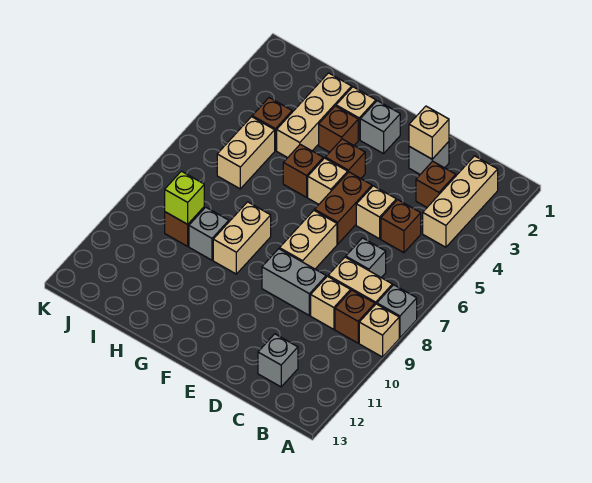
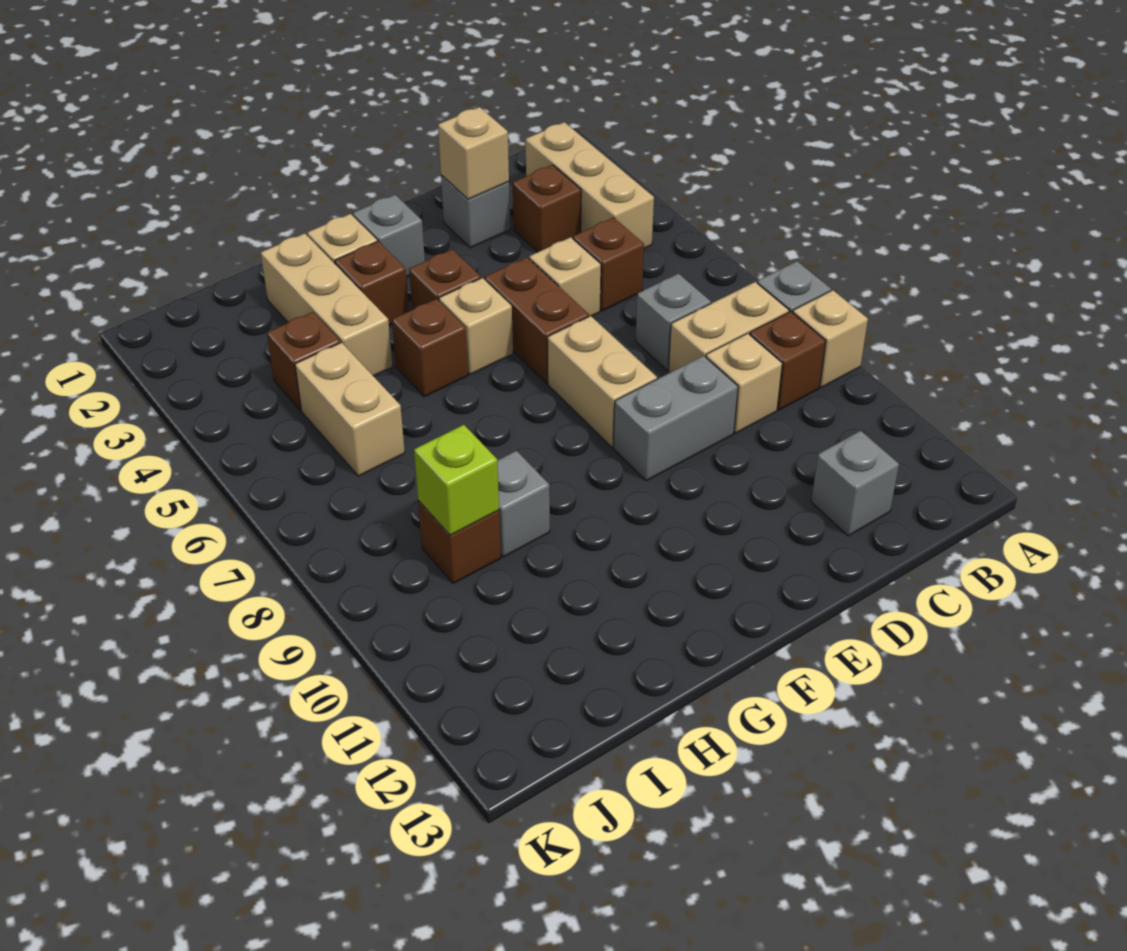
tan 1x2 brick [213,202,271,274] -> none

